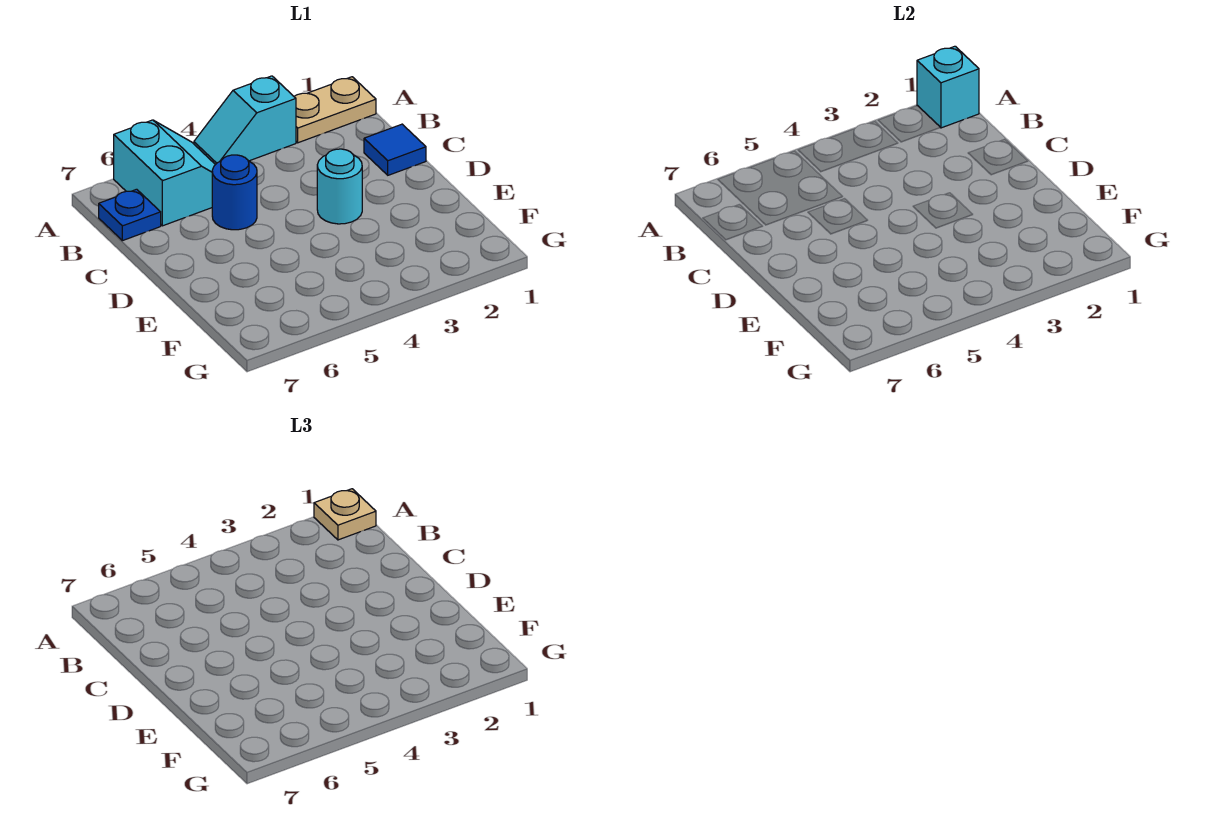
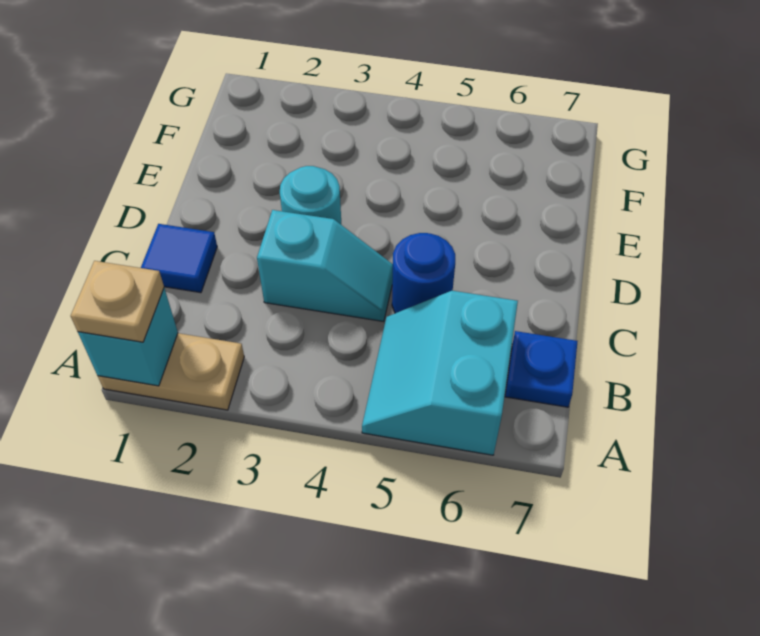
cyan 1x2 slope [194,76,296,165] -> cyan 1x2 slope moved to [257,210,393,322]

